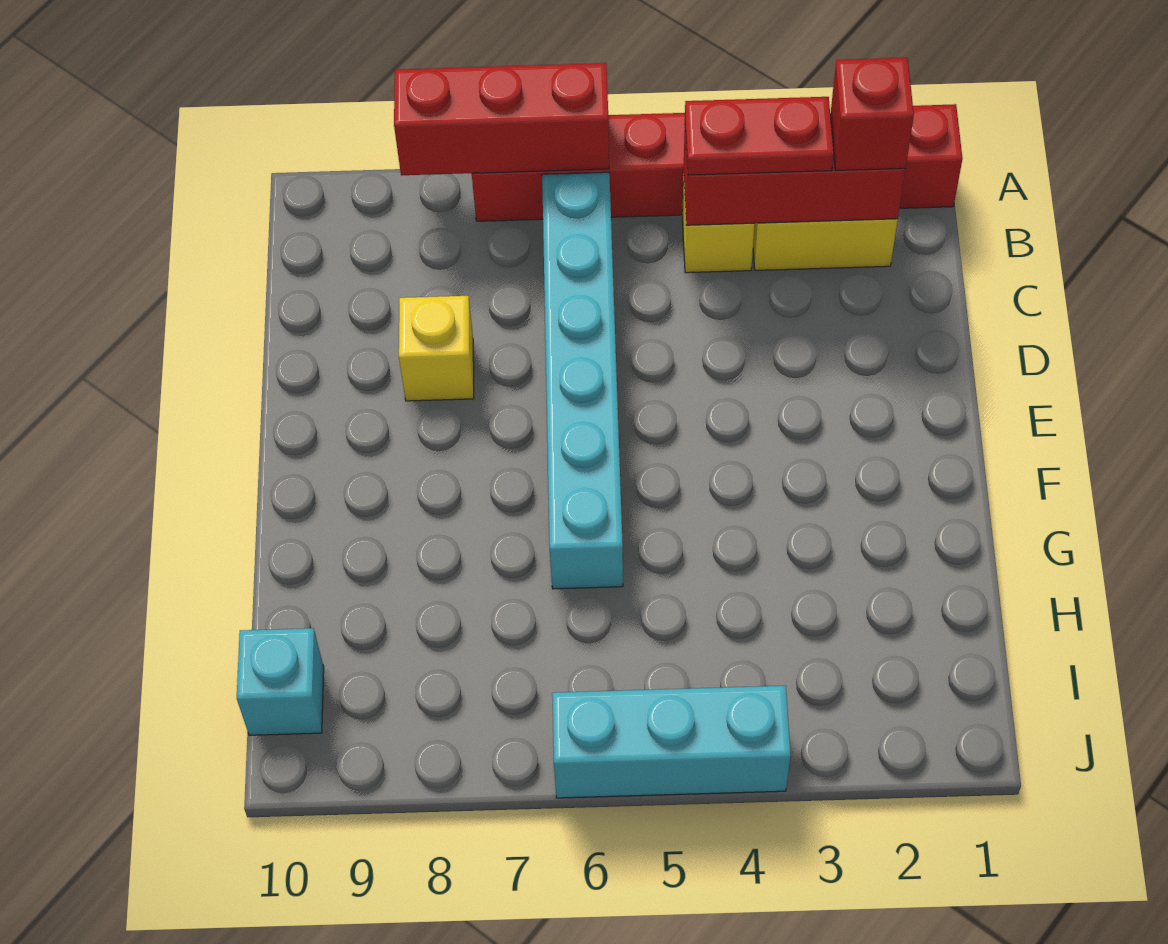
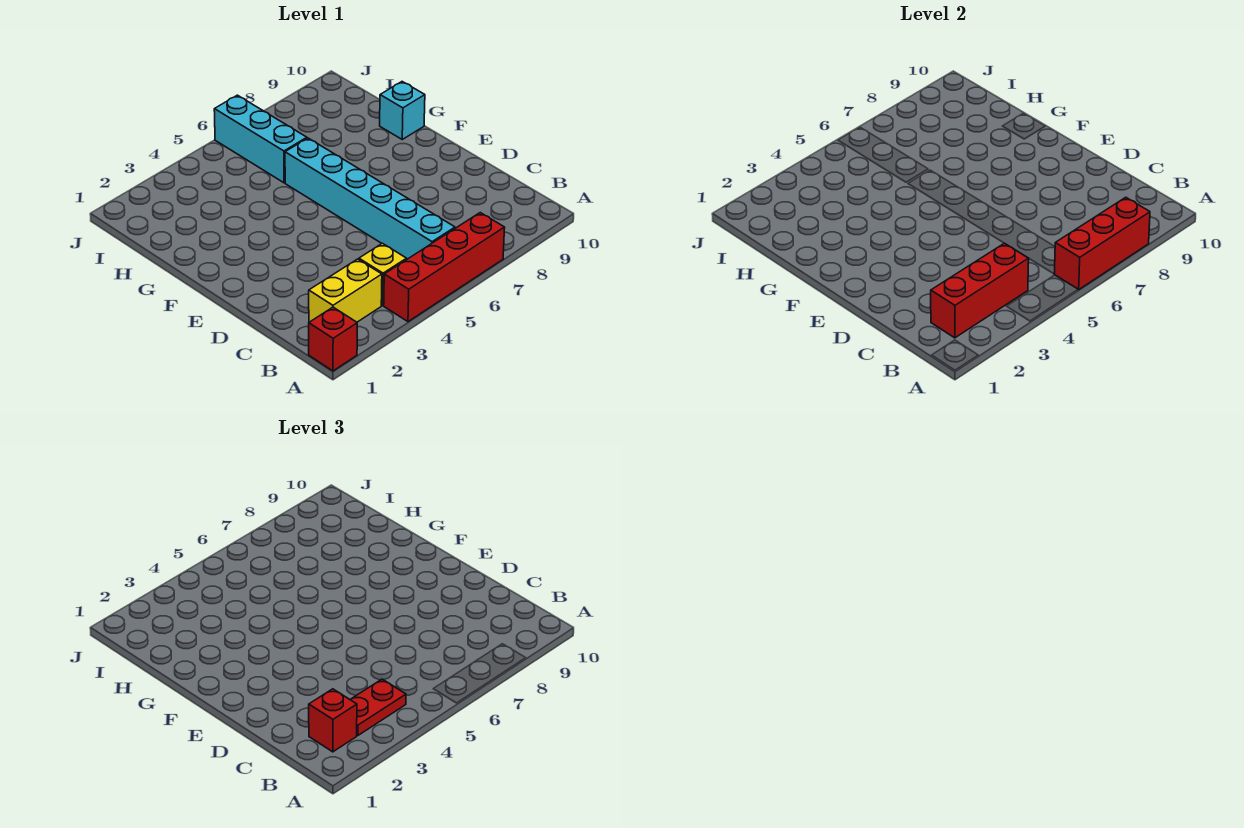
yellow 1x1 brick [399,296,474,401] -> none
cyan 1x1 brick [237,628,324,735] -> cyan 1x1 brick moved to [380,82,425,139]
cyan 1x3 brick [552,686,791,798] -> cyan 1x3 brick turned to [214,95,307,183]

